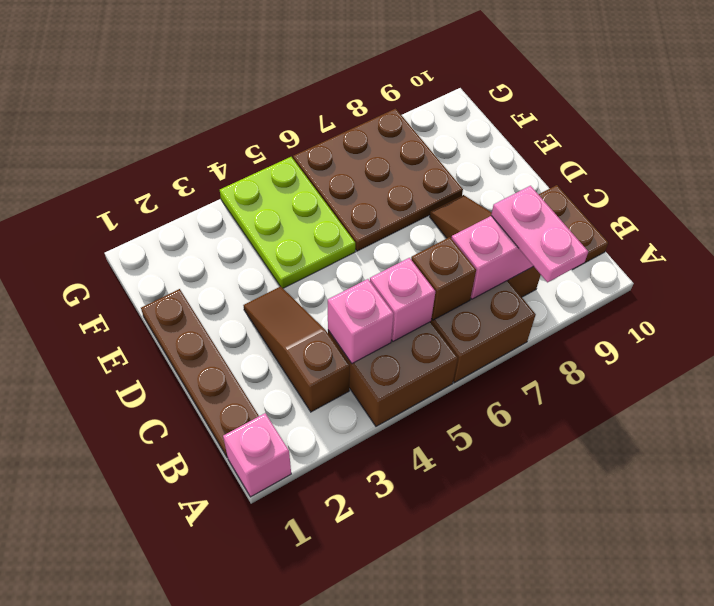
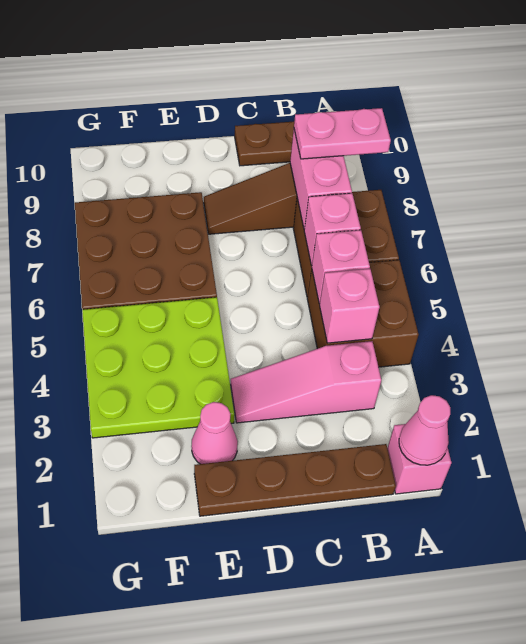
none -> pink 1x1 cone [399,395,450,465]
brown 1x3 slope [243,286,350,412] -> pink 1x3 slope [231,341,381,423]
brown 1x1 brick [411,237,476,320] -> pink 1x1 brick [304,193,361,266]
none -> pink 1x1 cone [191,402,238,464]
lime 2x3 plate [220,157,355,288] -> lime 3x3 plate [82,297,235,438]

